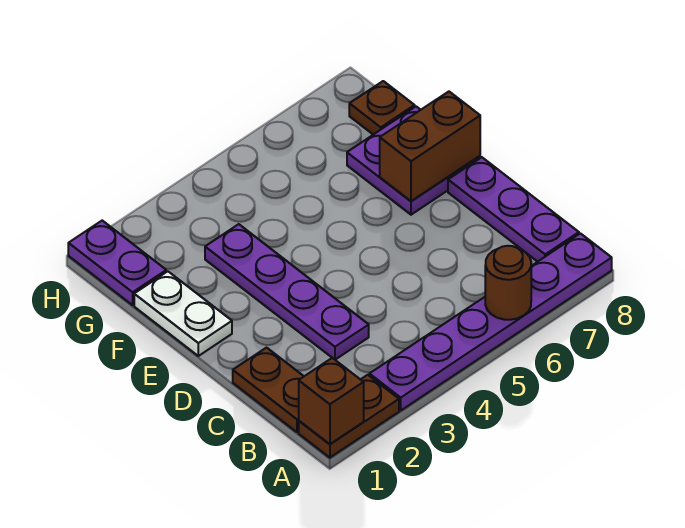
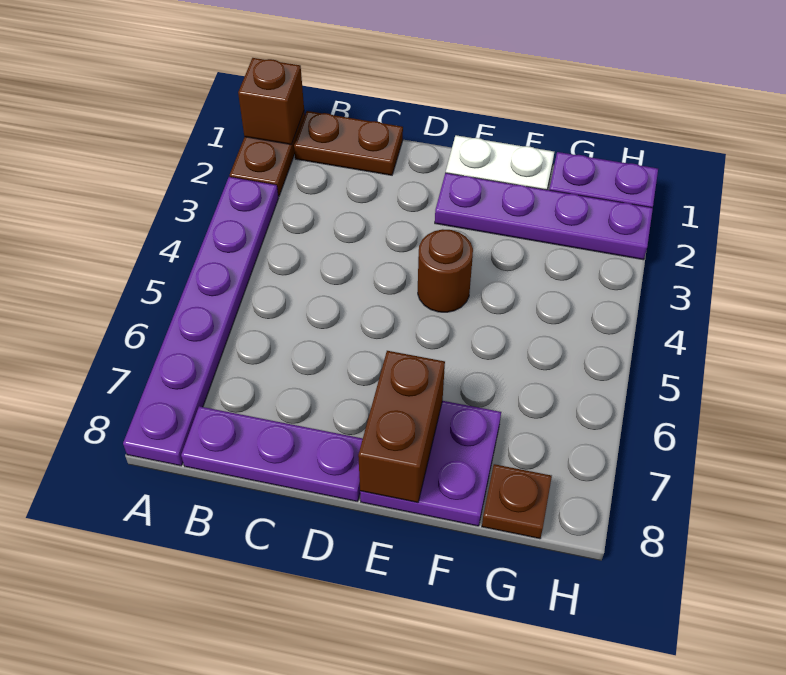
brown 1x1 round brick [485,246,531,320] -> brown 1x1 round brick moved to [418,229,473,312]
purple 1x4 plate [205,224,369,360] -> purple 1x4 plate moved to [435,173,653,260]

